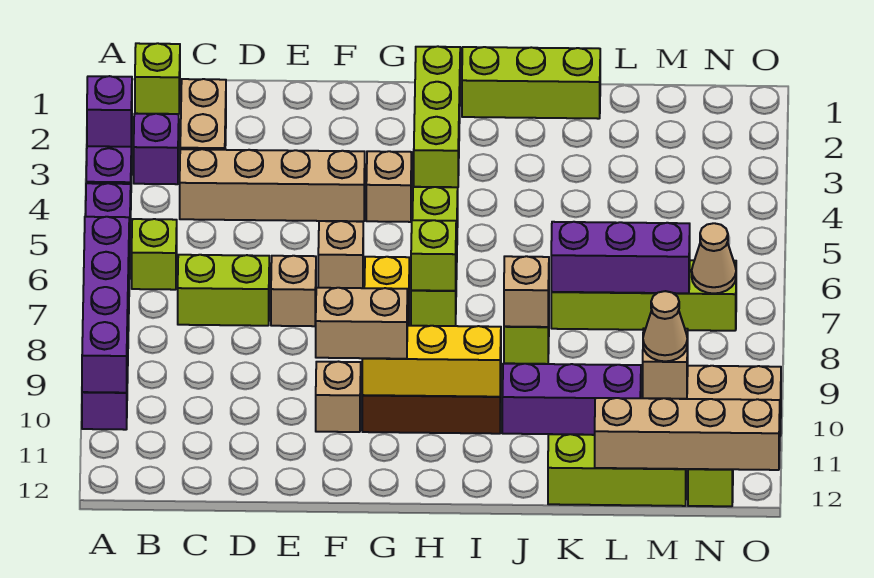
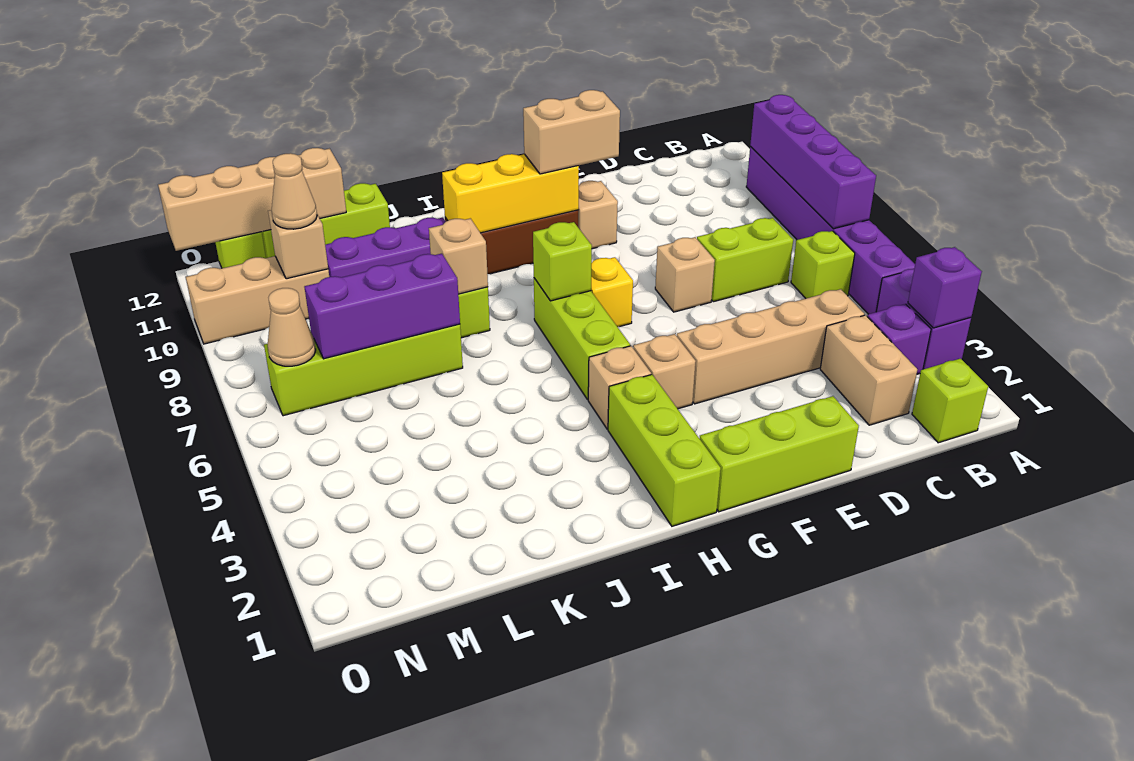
tan 1x1 brick [318,221,363,288] -> tan 1x1 brick moved to [588,346,651,429]
lime 1x3 brick [462,47,600,119] -> lime 1x3 brick moved to [699,396,859,512]

